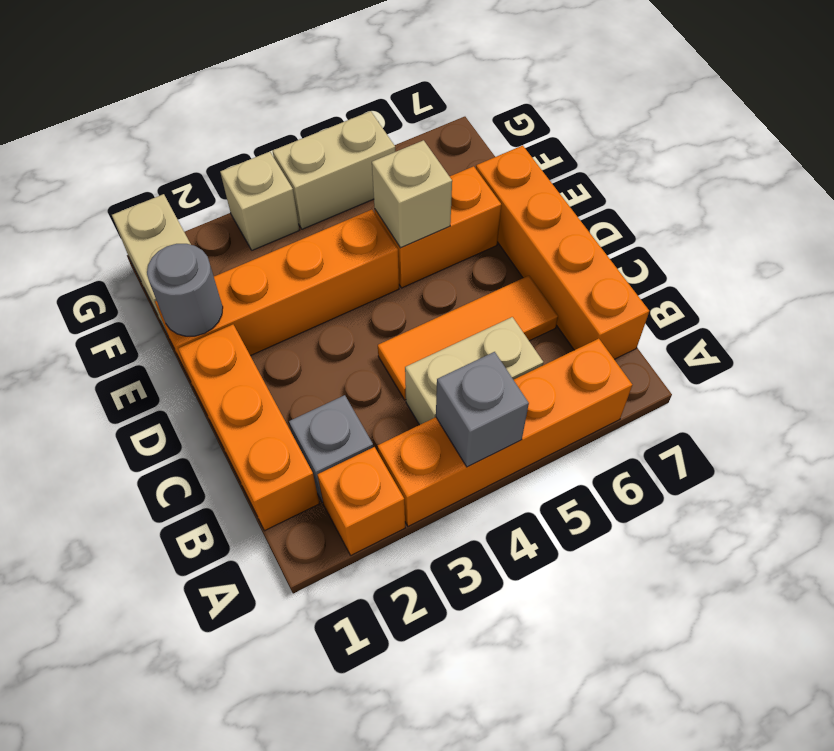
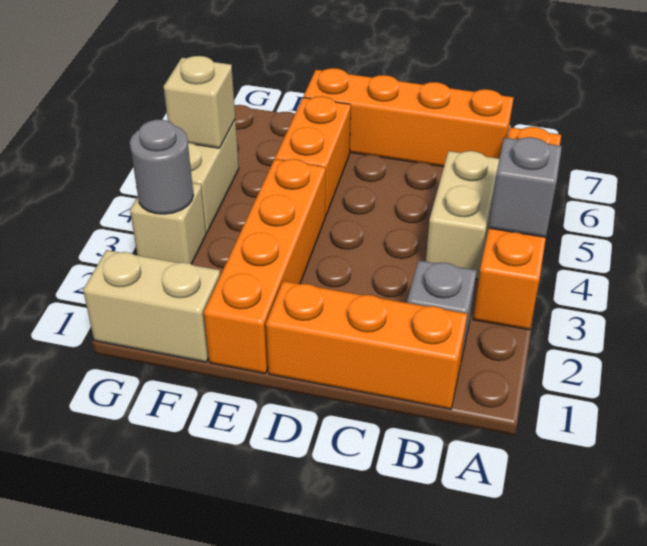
orange 1x1 brick [317,447,405,555] -> none
orange 1x3 tile [378,276,558,400] -> none
grey 1x1 round brick [147,244,223,336] -> grey 1x1 round brick moved to [130,120,193,214]
tan 1x1 brick [372,140,452,248] -> tan 1x1 brick moved to [164,56,235,148]

